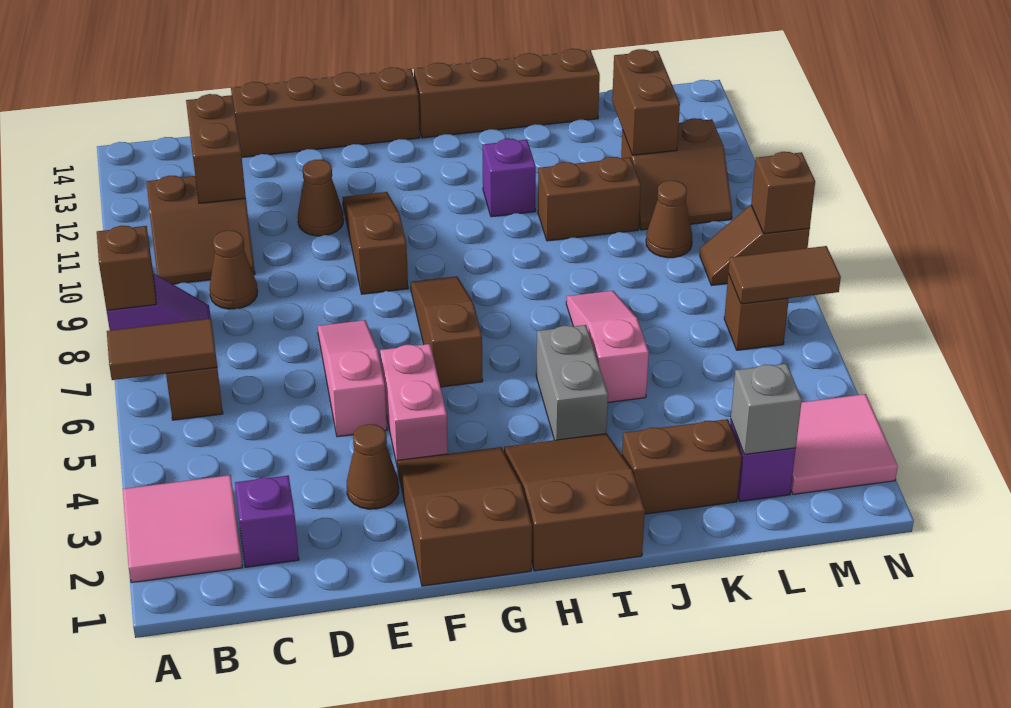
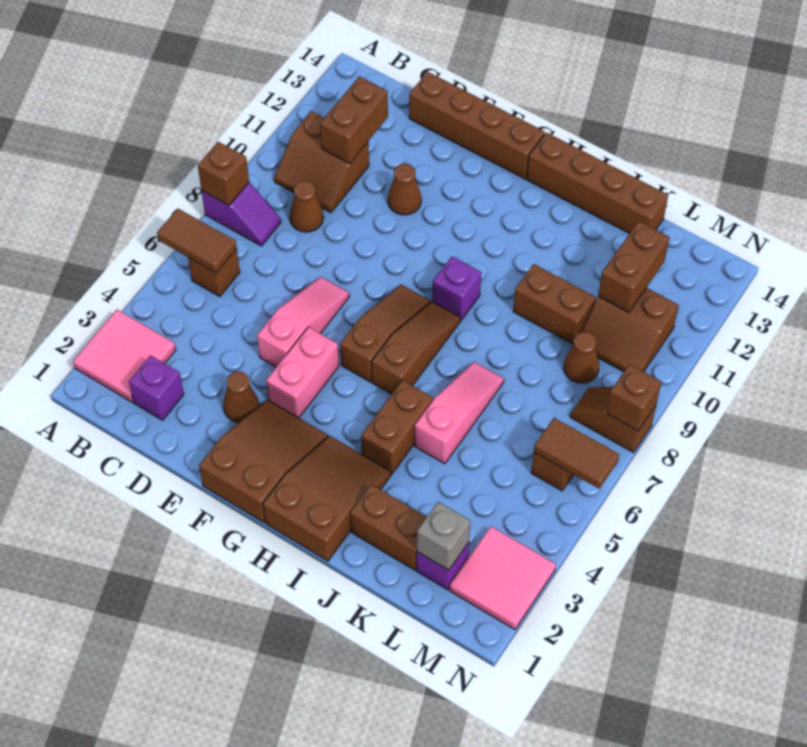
brown 1x3 slope [342,192,408,294] -> brown 1x3 slope moved to [372,301,461,394]
grey 1x2 brick [536,325,608,440] -> brown 1x2 brick [361,380,433,473]
purple 1x1 brick [483,139,536,217] -> purple 1x1 brick moved to [432,256,481,320]

